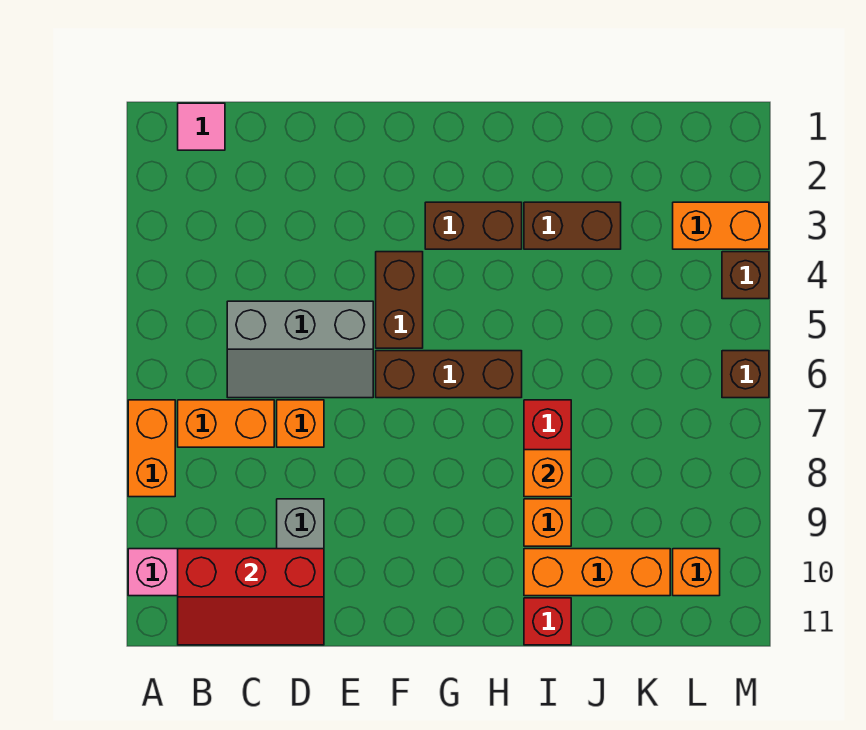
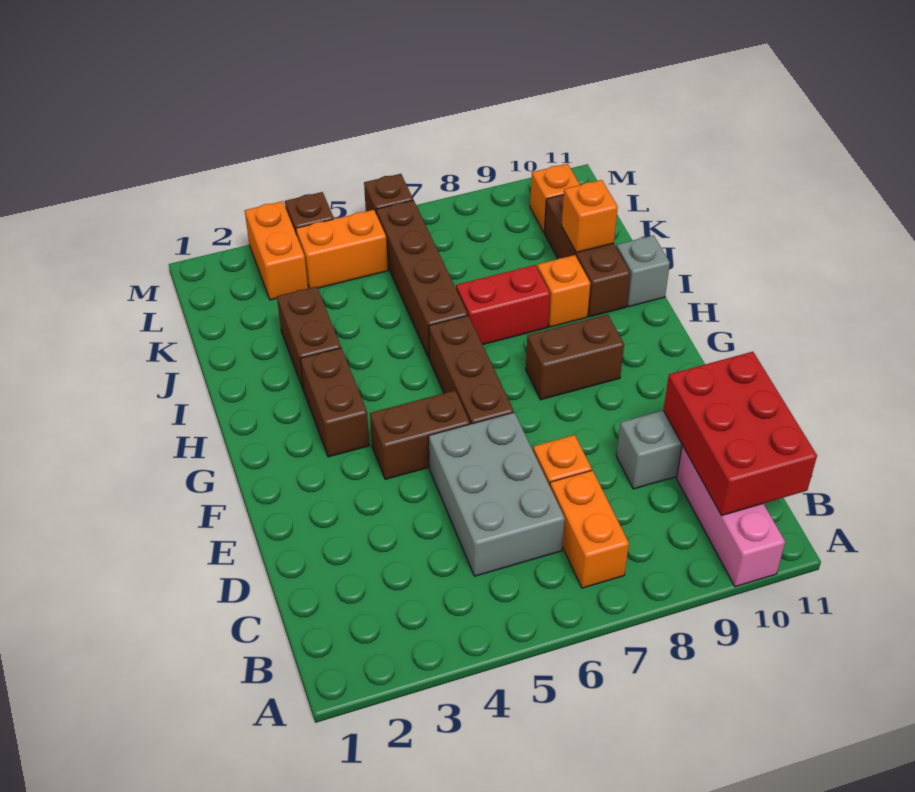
orange 1x2 brick [128,400,175,497] -> orange 1x2 brick moved to [296,210,388,288]
pink 1x1 tile [178,103,225,150] -> none
red 2x3 slope [178,549,324,645] -> red 2x3 brick [663,352,817,515]
grey 2x3 slope [227,301,373,398] -> grey 2x3 brick [429,412,565,576]
none -> brown 1x2 brick [526,314,624,400]
none -> brown 1x4 brick [376,200,468,358]
orange 1x1 brick [524,450,571,497] -> orange 1x1 brick moved to [562,180,618,253]
orange 1x3 brick [524,549,670,596] -> brown 1x3 brick [544,195,630,317]
red 1x1 brick [524,598,571,645] -> grey 1x1 brick [616,235,670,307]

